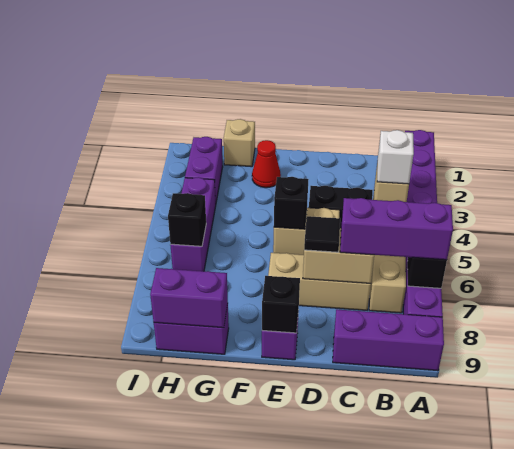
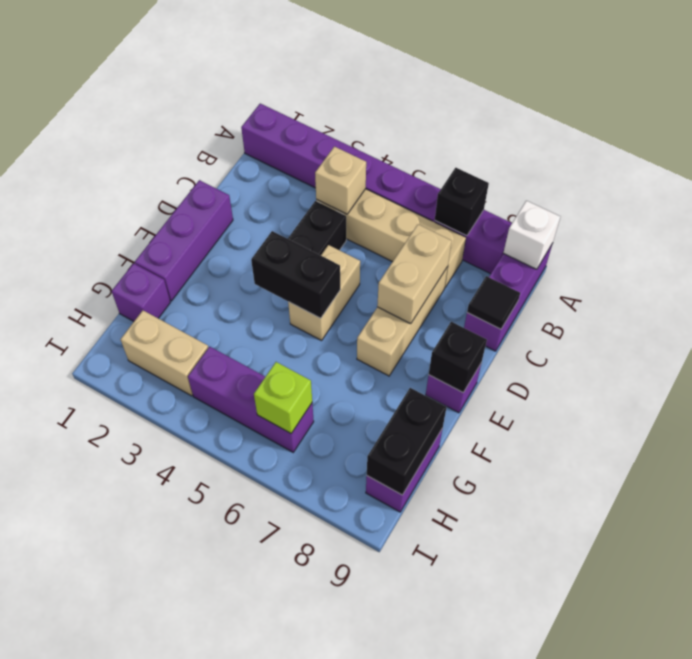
purple 1x3 brick [340,198,453,260] -> purple 1x3 brick moved to [135,180,233,301]
white 1x1 brick [377,130,414,184] -> white 1x1 brick moved to [503,201,560,269]
black 1x1 tile [304,216,340,252] -> black 1x1 tile moved to [467,276,520,329]
black 1x1 brick [274,177,308,229] -> black 1x2 brick [251,231,340,318]
red 1x1 cone [252,140,281,188] -> none
tan 1x1 brick [224,119,255,167] -> purple 1x1 brick [112,263,170,321]
purple 1x2 brick [150,268,228,328] -> black 1x2 brick [367,388,447,495]
purple 1x2 brick [185,137,223,204] -> tan 1x2 brick [121,311,208,396]
black 1x1 brick [168,193,206,246] -> lime 1x1 brick [254,362,312,433]

